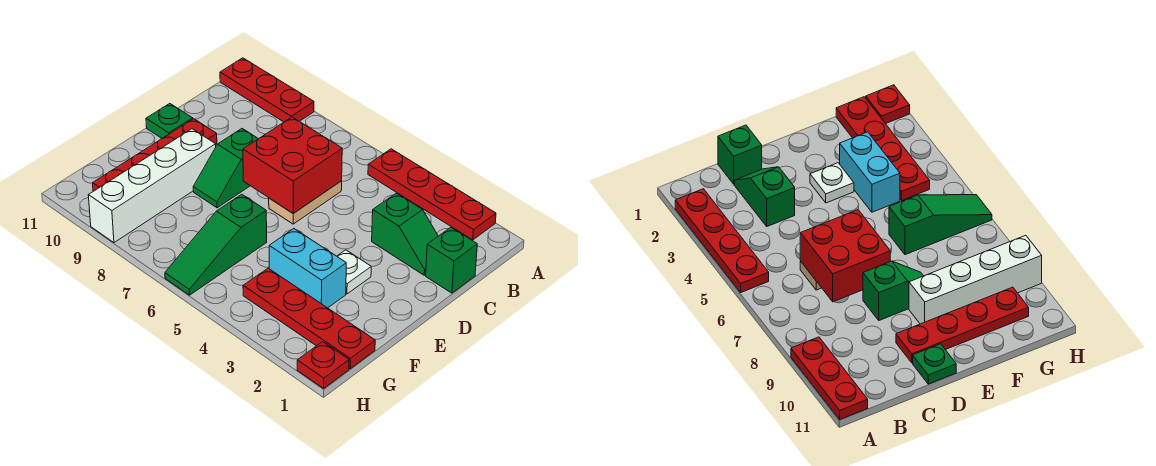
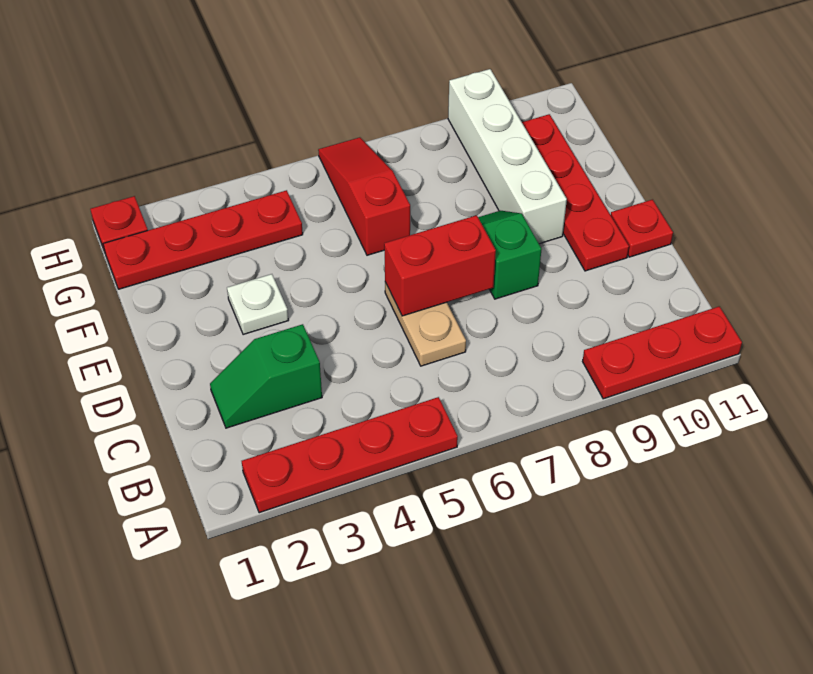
green 1x1 brick [426,227,477,293] -> none
red 2x2 brick [243,117,342,213] -> red 1x2 brick [384,215,496,316]
green 1x1 plate [146,104,193,138] -> red 1x1 plate [611,200,673,257]
cyan 1x2 brick [269,229,346,308] -> none
green 1x3 slope [165,194,267,295] -> red 1x3 slope [318,137,410,255]

